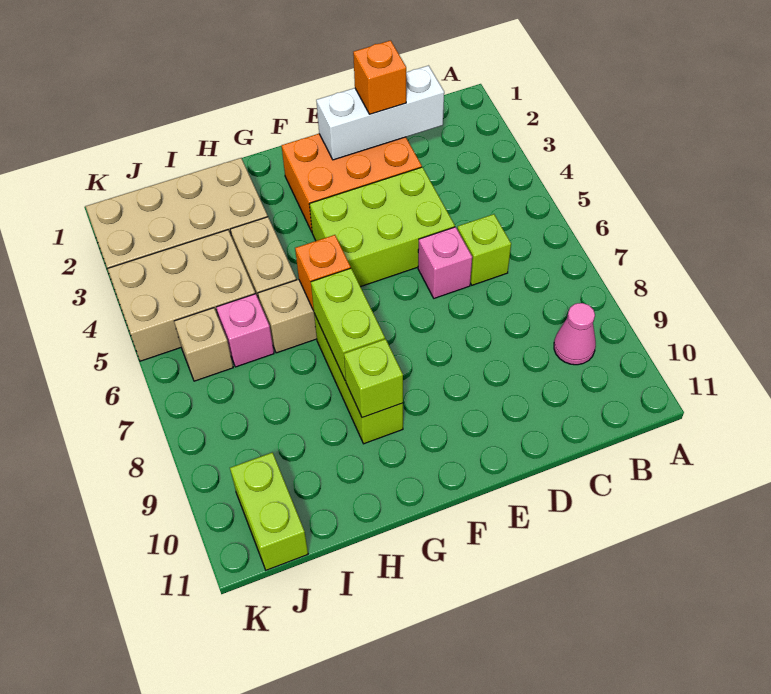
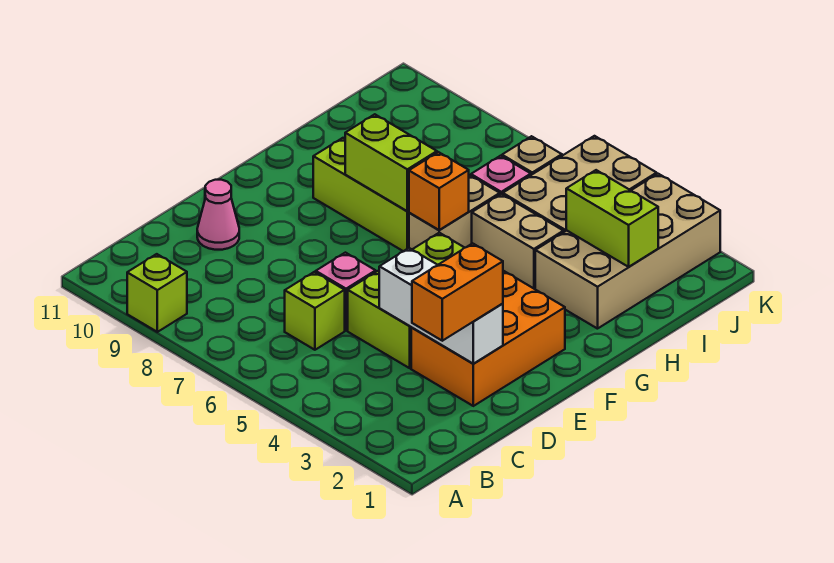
pink 1x1 cone [554,303,596,365] -> pink 1x1 cone moved to [197,180,239,250]
white 1x3 brick [316,66,444,160] -> white 1x3 brick turned to [379,248,503,364]
orange 1x1 brick [353,40,406,114] -> orange 1x2 brick [412,243,503,341]
lime 1x1 brick [344,339,403,418] -> lime 1x1 brick moved to [127,254,187,332]
lime 1x2 brick [230,453,308,570] -> lime 1x2 brick moved to [566,170,658,267]

